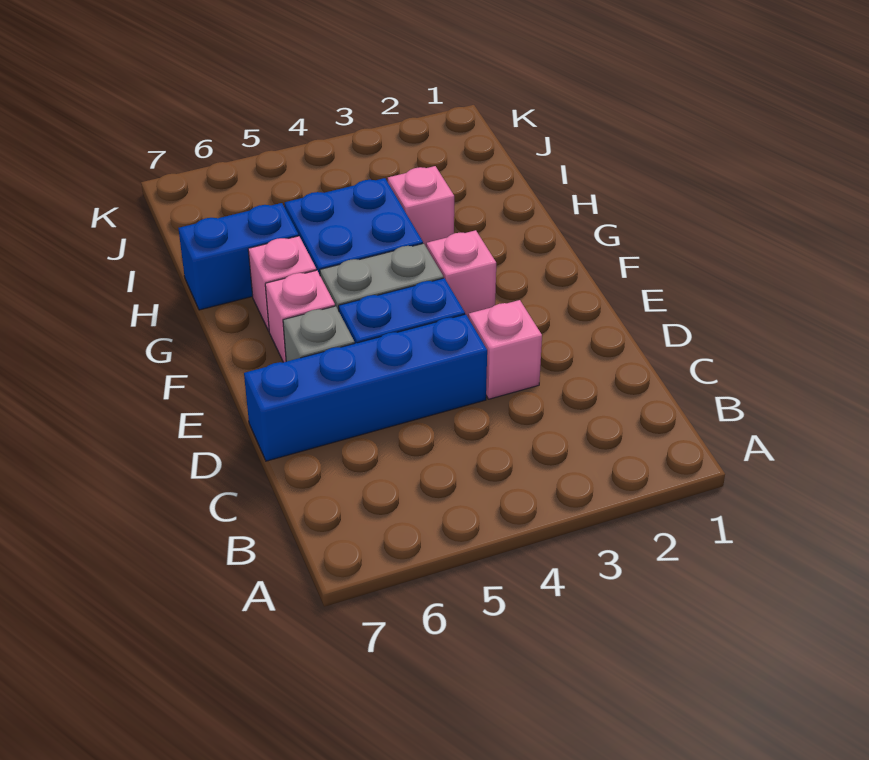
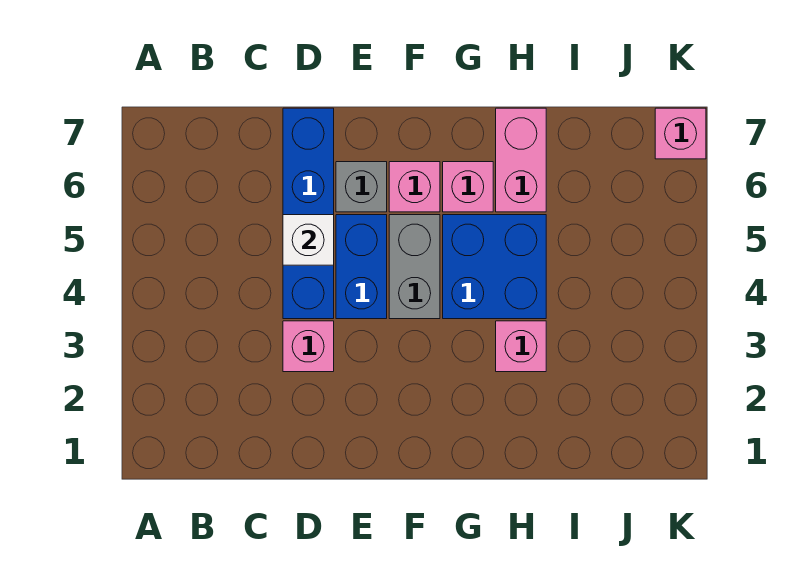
none -> white 1x1 brick [283,215,334,265]
pink 1x1 brick [426,230,496,318] -> pink 1x1 brick moved to [655,108,706,159]
blue 1x2 brick [178,203,299,310] -> pink 1x2 brick [496,108,546,212]

